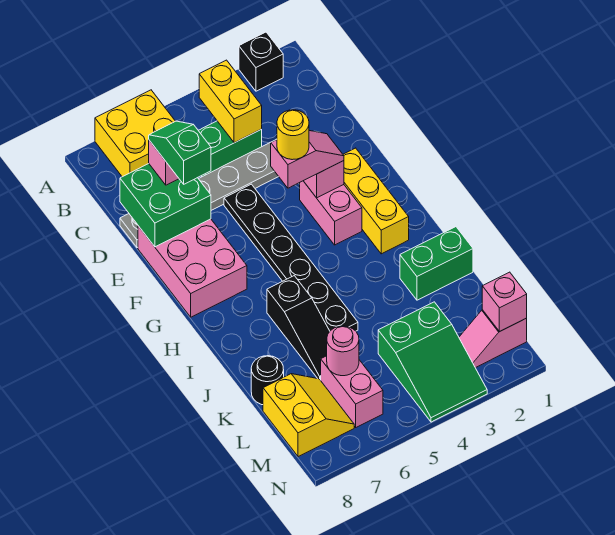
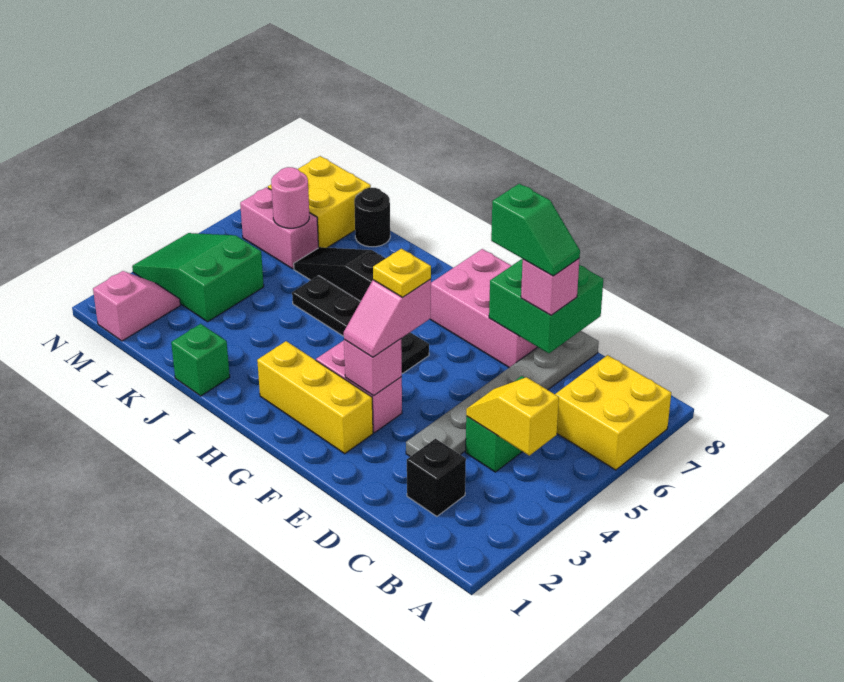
black 1x1 brick [239,32,283,91] -> black 1x1 brick moved to [407,439,466,516]
yellow 1x2 brick [199,60,262,143] -> yellow 1x2 slope [466,377,559,455]
black 1x6 plate [224,184,358,331] -> black 1x4 plate [292,276,429,374]
yellow 1x1 round brick [277,110,309,160] -> yellow 1x1 plate [373,249,431,297]
green 1x2 brick [400,227,473,300] -> green 1x1 brick [171,324,230,396]
yellow 2x2 slope [263,374,354,457] -> yellow 2x2 brick [268,156,371,248]
pink 1x1 brick [482,272,527,331] -> none

